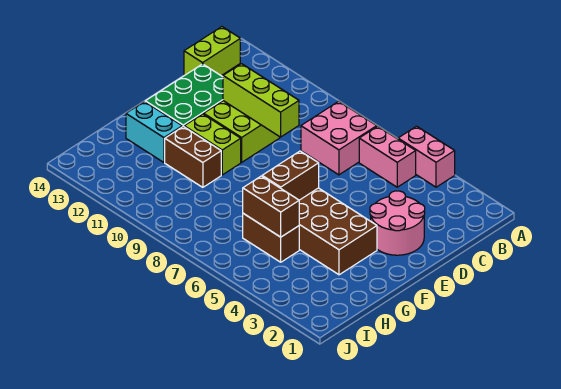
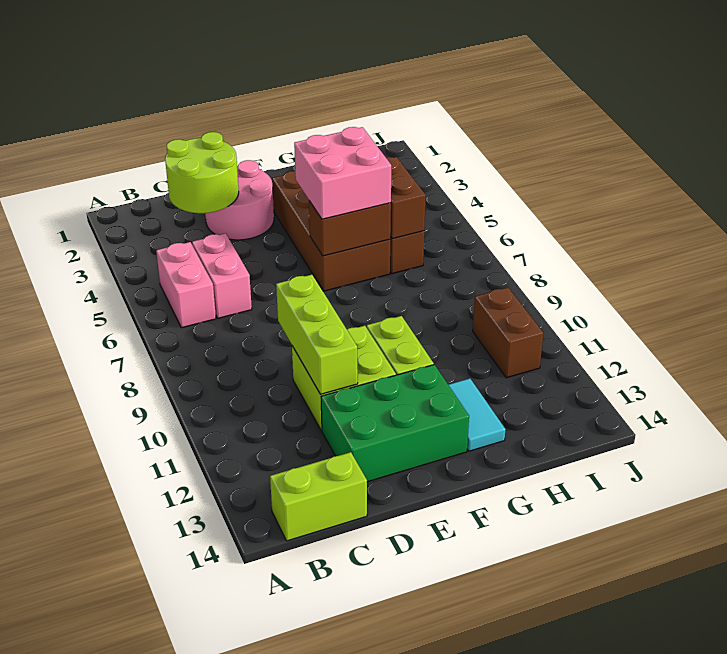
pink 1x2 brick [398,126,455,187] -> pink 1x2 brick moved to [192,233,252,318]
pink 2x2 brick [301,101,377,175] -> pink 2x2 brick moved to [294,127,391,219]
none -> lime 2x2 round brick [165,132,239,213]
brown 1x2 brick [165,126,221,187] -> brown 1x2 brick moved to [473,287,543,378]
cyan 1x2 brick [126,102,182,162] -> cyan 1x2 tile [448,379,505,451]

